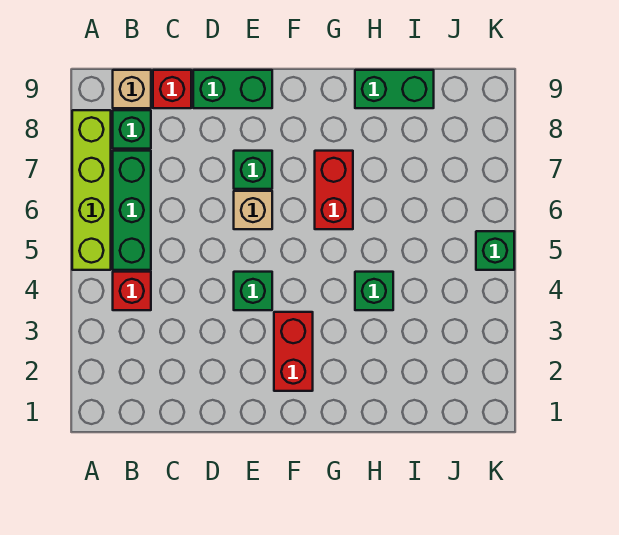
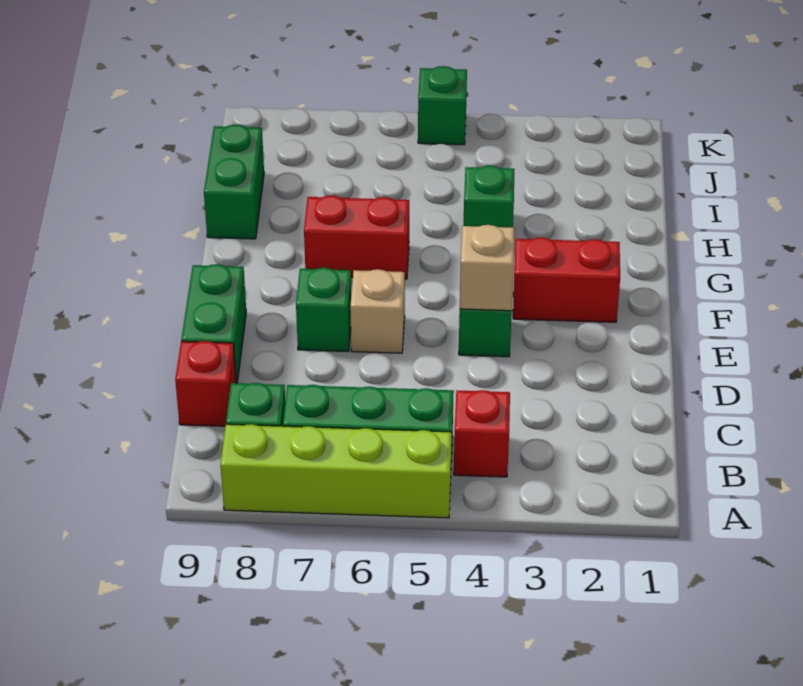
tan 1x1 brick [113,70,151,108] -> tan 1x1 brick moved to [460,225,514,311]

